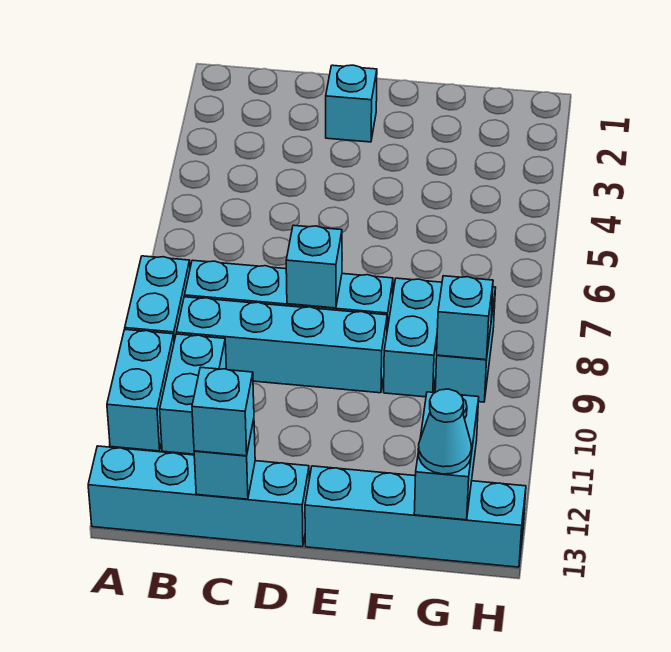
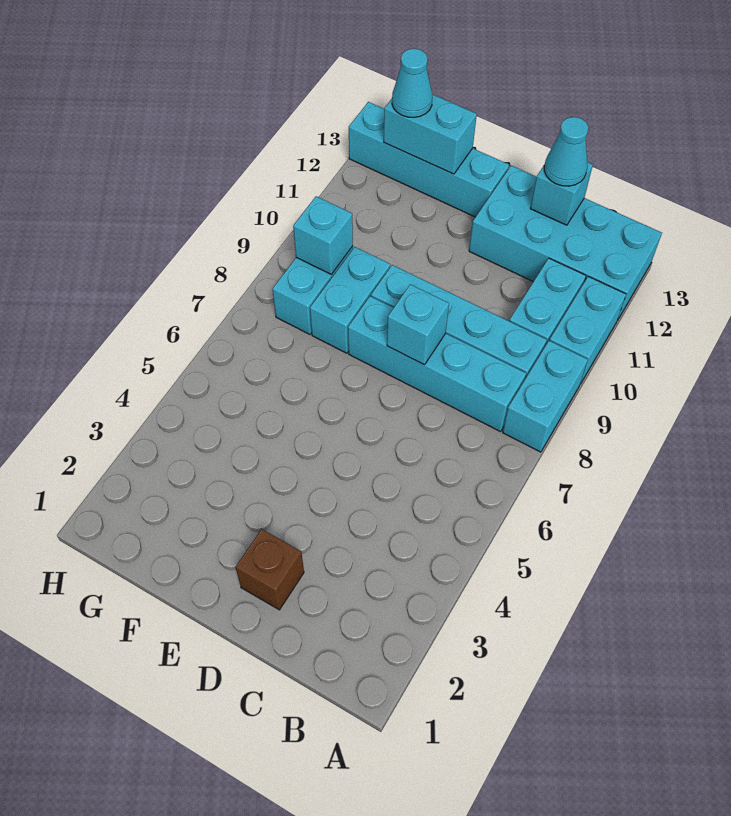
cyan 1x4 brick [88,446,309,547] -> cyan 2x4 brick [469,166,662,321]
cyan 1x1 brick [192,367,254,456] -> cyan 1x1 cone [544,117,588,186]
cyan 1x1 brick [326,65,377,142] -> brown 1x1 brick [236,529,304,610]
cyan 1x2 brick [414,392,479,520] -> cyan 1x2 brick turned to [384,95,477,174]

